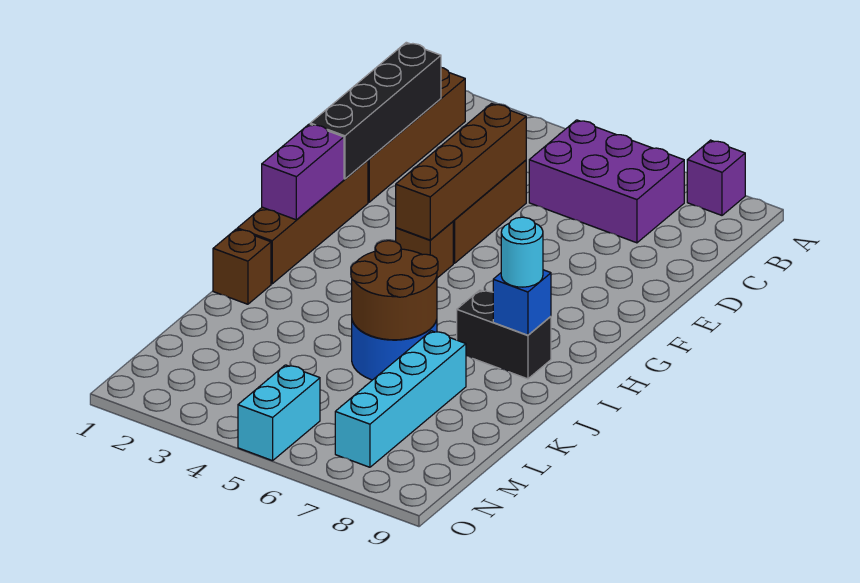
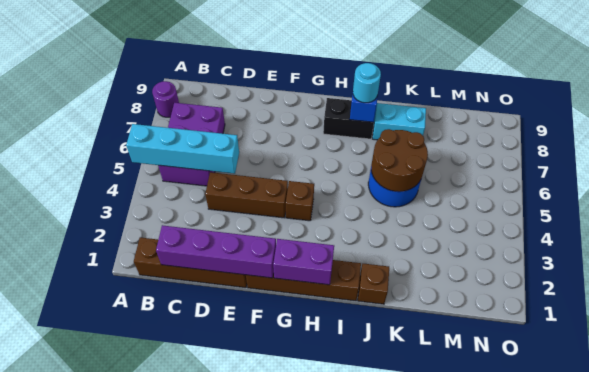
purple 1x1 brick [687,140,745,215] -> purple 1x1 round brick [152,81,179,117]
black 1x4 brick [310,42,441,179] -> purple 1x4 brick [156,225,276,278]
brown 1x4 brick [396,104,526,240] -> none
black 1x2 brick [457,290,551,379] -> black 1x2 brick turned to [323,98,374,139]
cyan 1x4 brick [335,331,466,467] -> cyan 1x4 brick moved to [126,124,239,174]
cyan 1x2 brick [238,365,320,461] -> cyan 1x2 brick moved to [372,103,426,140]

